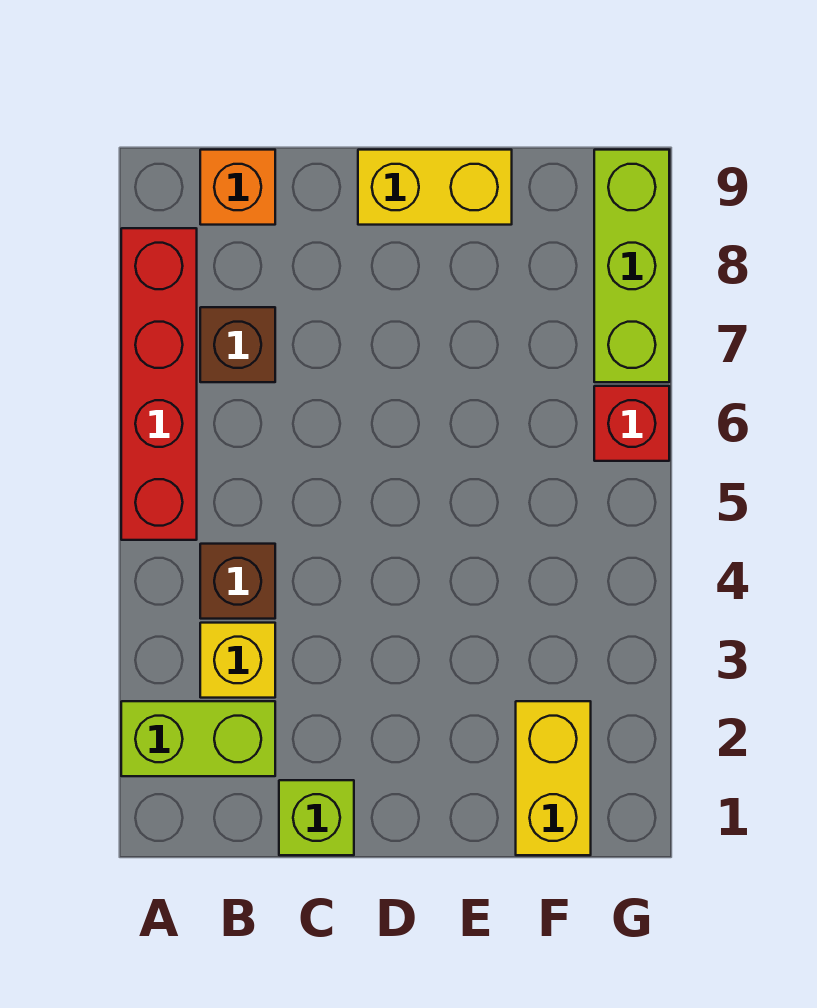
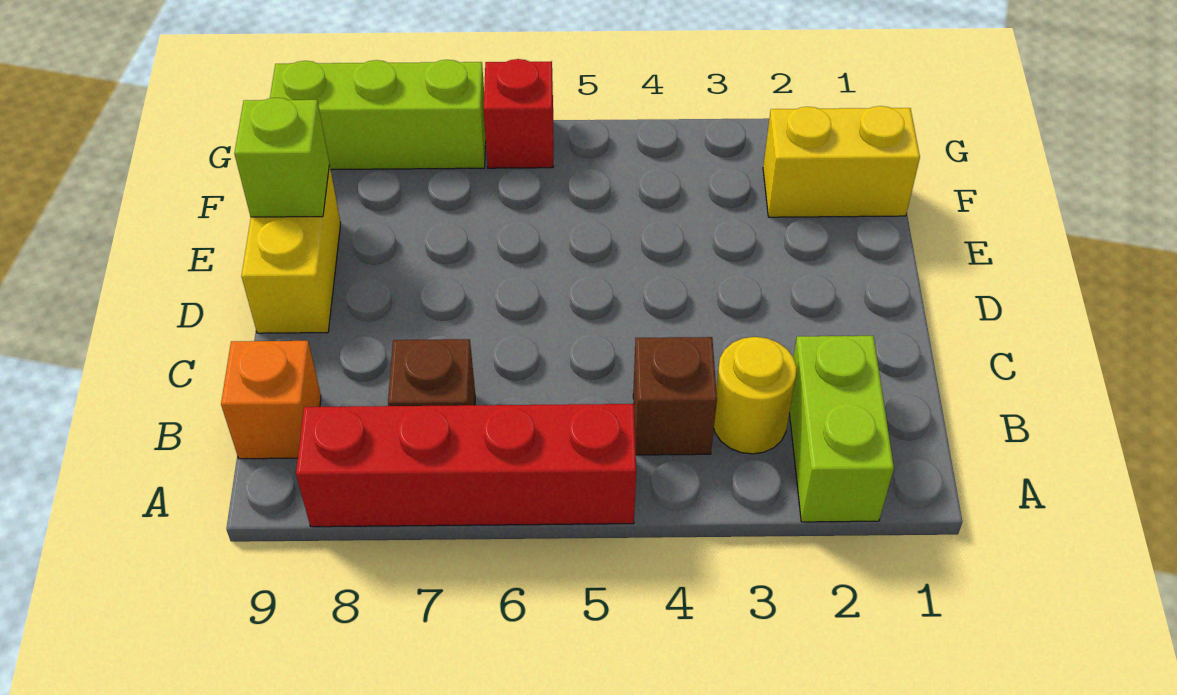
yellow 1x1 brick [200,623,275,698] -> yellow 1x1 round brick [714,337,797,454]
lime 1x1 brick [279,780,354,855] -> lime 1x1 brick moved to [234,98,330,217]

